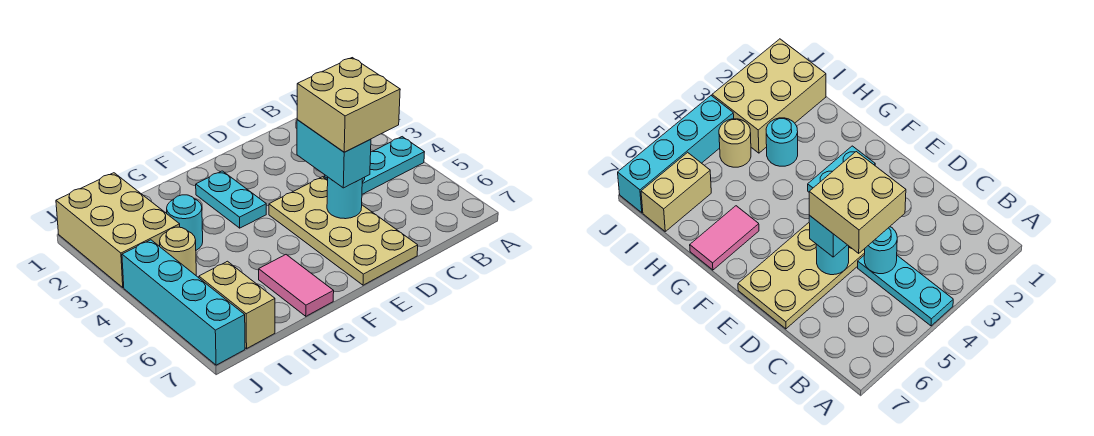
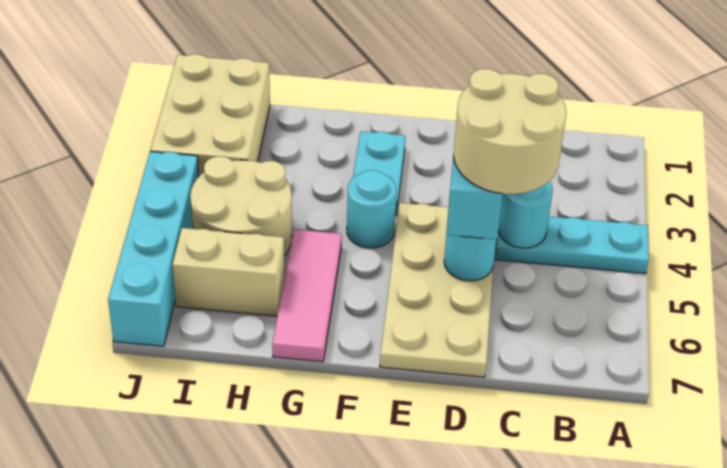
tan 2x2 brick [297,58,400,152] -> tan 2x2 round brick [454,69,566,194]
pink 1x2 tile [259,255,334,316] -> pink 1x3 tile [272,229,342,362]
cyan 1x1 round brick [167,195,203,250] -> cyan 1x1 round brick moved to [347,170,396,248]
tan 1x1 round brick [160,227,196,275] -> tan 2x2 round brick [190,156,292,256]
tan 1x2 brick [199,261,275,349] -> tan 1x2 brick turned to [173,228,284,316]

